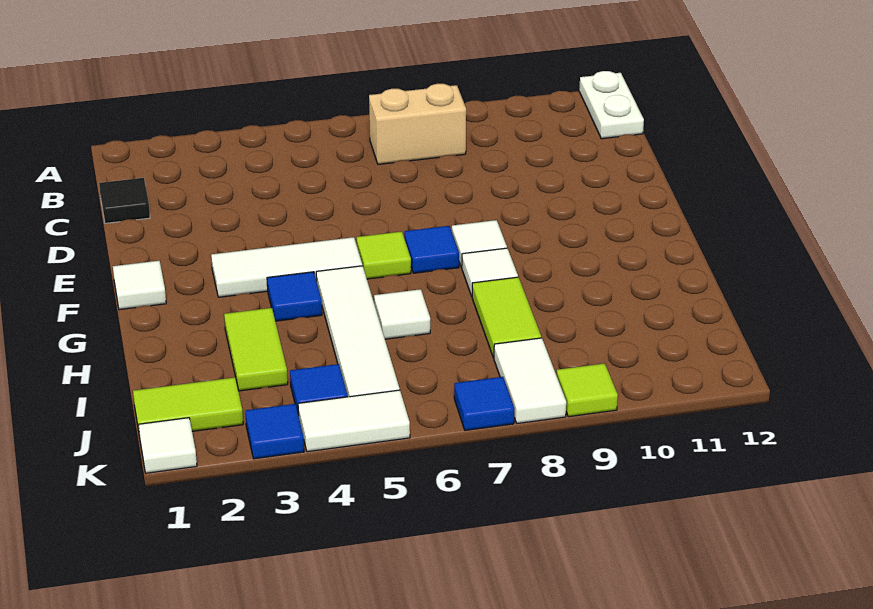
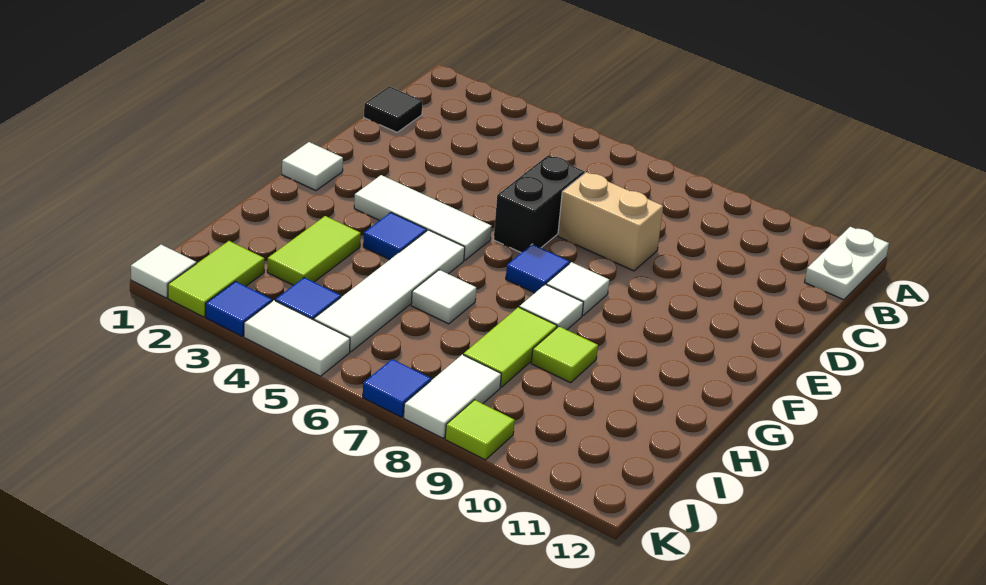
tan 1x2 brick [369,84,466,164] -> tan 1x2 brick moved to [558,172,663,271]
none -> black 1x2 brick [494,155,585,253]
lime 1x1 tile [357,231,411,279] -> lime 1x1 tile moved to [531,327,598,383]
lime 1x2 tile [133,377,243,437] -> lime 1x2 tile turned to [168,241,264,317]

